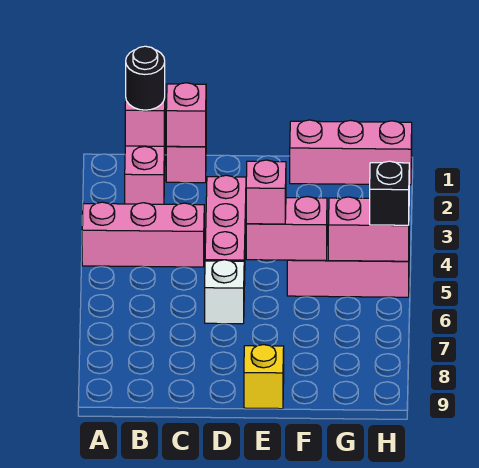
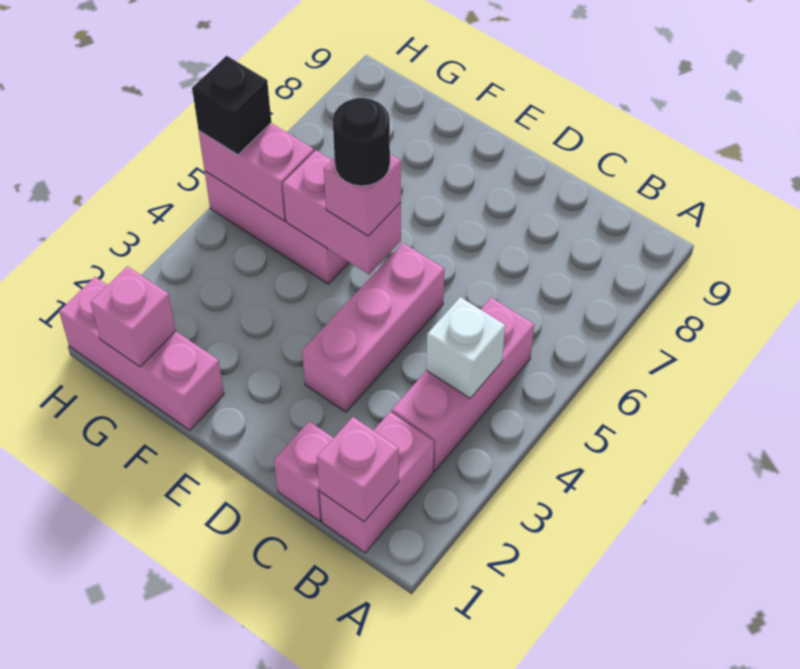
pink 1x3 brick [82,202,204,267] -> pink 1x3 brick turned to [392,298,534,471]
black 1x1 round brick [126,46,165,110] -> black 1x1 round brick moved to [333,98,390,186]
pink 1x1 brick [166,83,206,147] -> pink 1x1 brick moved to [90,266,176,367]
white 1x1 brick [205,260,244,324] -> white 1x1 brick moved to [426,297,505,398]
yellow 1x1 brick [244,345,284,409] -> none

